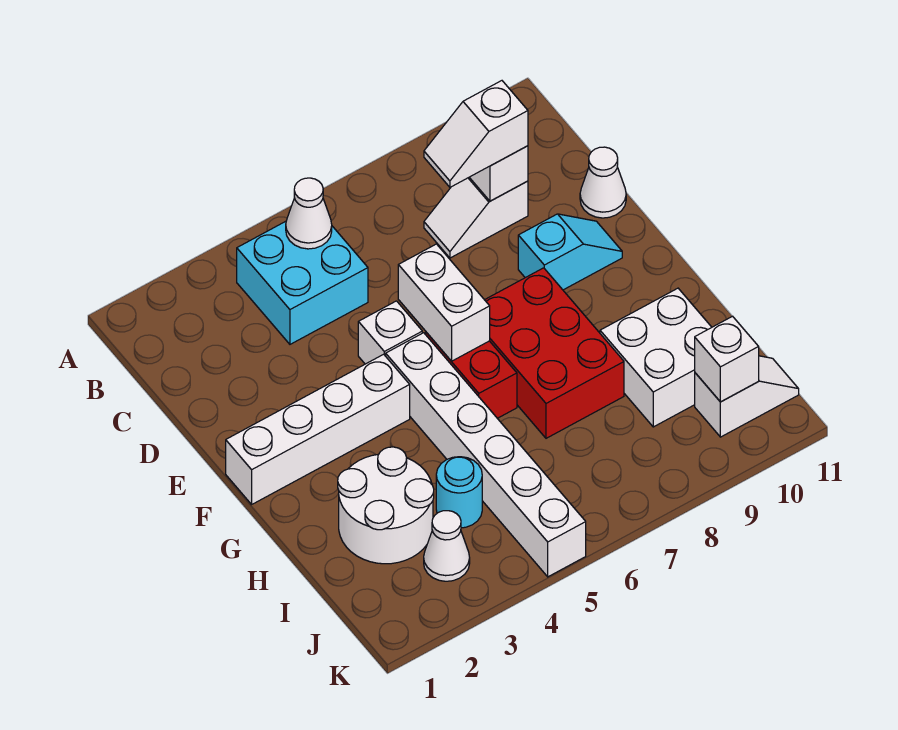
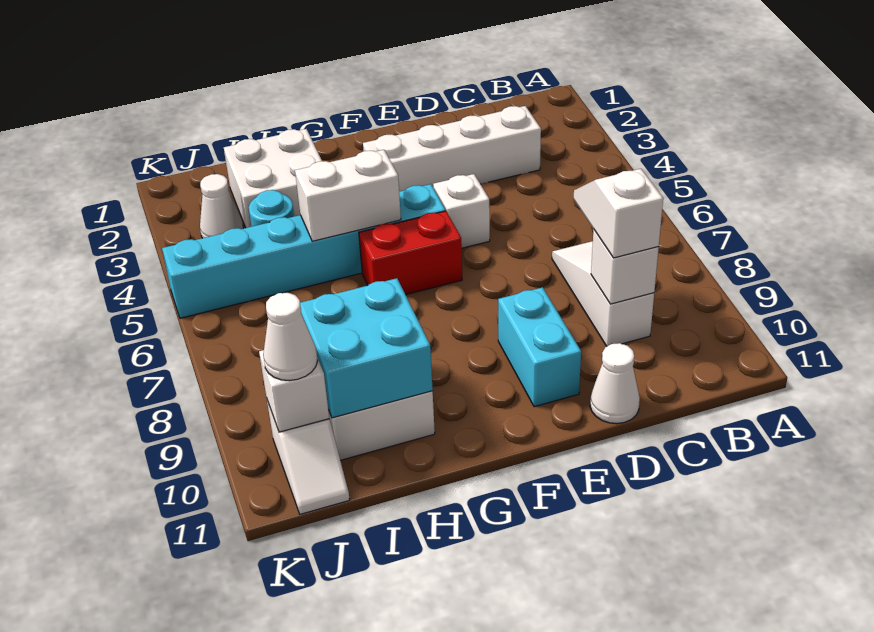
cyan 2x2 brick [237,221,368,344] -> cyan 2x2 brick moved to [300,278,433,418]
white 1x1 cone [286,178,332,249] -> white 1x1 cone moved to [263,293,318,381]
white 1x2 slope [424,178,528,258] -> white 1x3 slope [552,241,654,346]
white 1x2 brick [398,244,490,361] -> white 1x2 brick moved to [295,150,401,241]
cyan 1x2 slope [518,214,622,290] -> cyan 1x2 brick [498,287,581,407]
white 1x4 brick [226,354,410,504] -> white 1x4 brick turned to [363,106,541,192]
white 1x6 brick [386,333,586,577] -> cyan 1x6 brick [162,184,446,318]
red 2x3 brick [485,268,624,438] -> none
white 2x2 round brick [338,447,434,564] -> white 2x2 brick [224,129,322,228]

